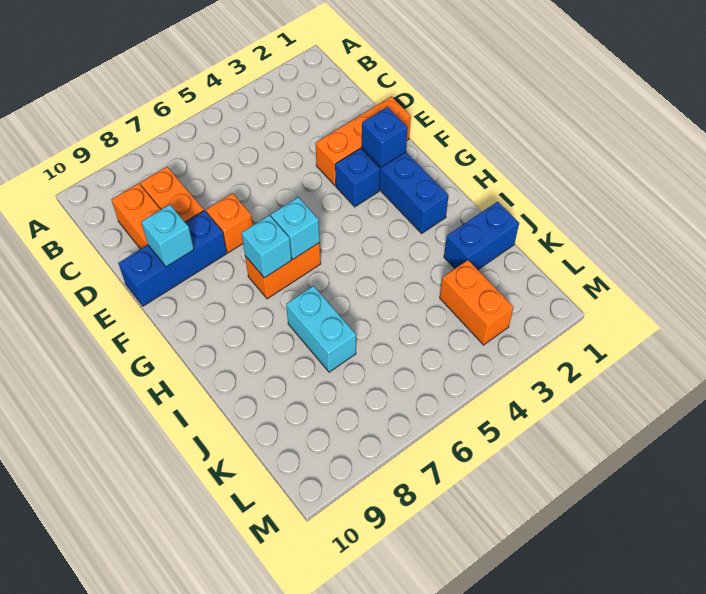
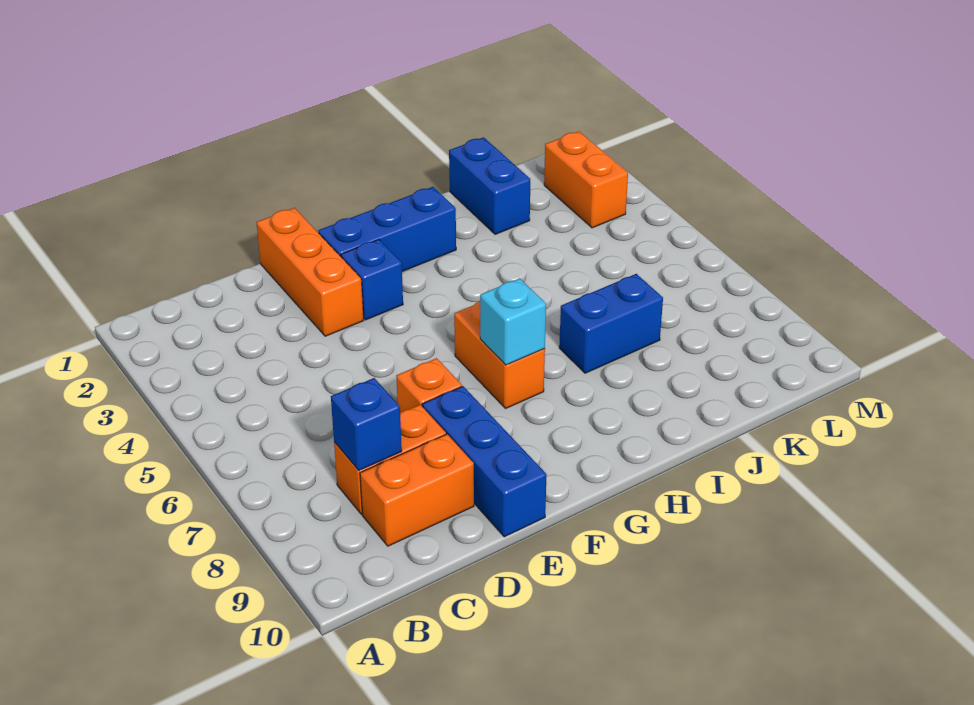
cyan 1x1 brick [141,205,194,267] -> none
blue 1x1 brick [362,107,408,167] -> blue 1x1 brick moved to [331,378,402,471]
cyan 1x1 brick [271,197,320,259] -> none
cyan 1x2 brick [286,286,356,372] -> blue 1x2 brick [559,274,663,373]
orange 1x2 brick [440,260,514,345] -> orange 1x2 brick turned to [544,131,628,228]

